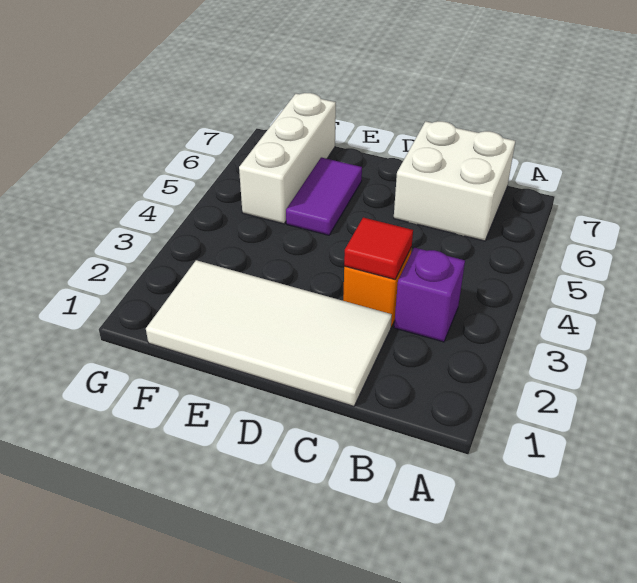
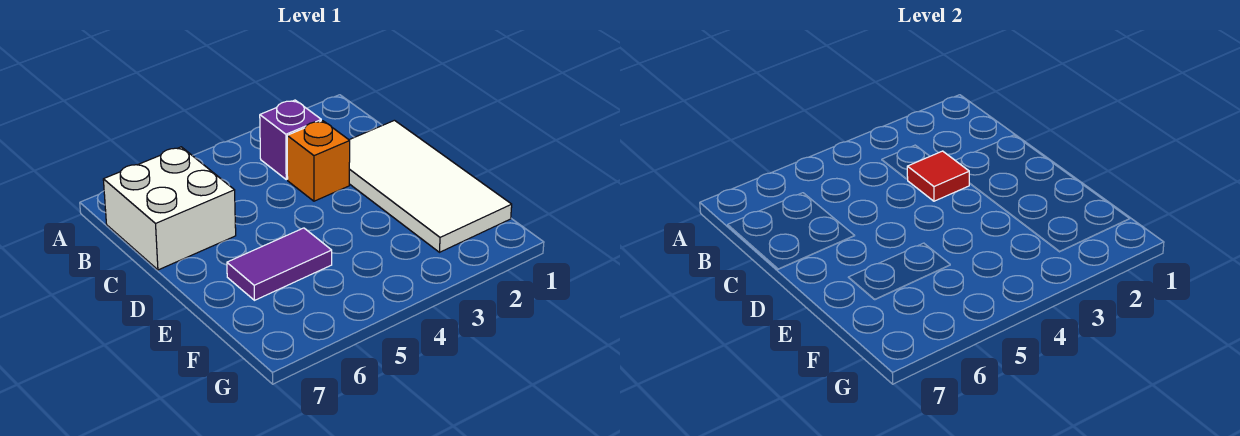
white 1x3 brick [239,93,336,224] -> none

